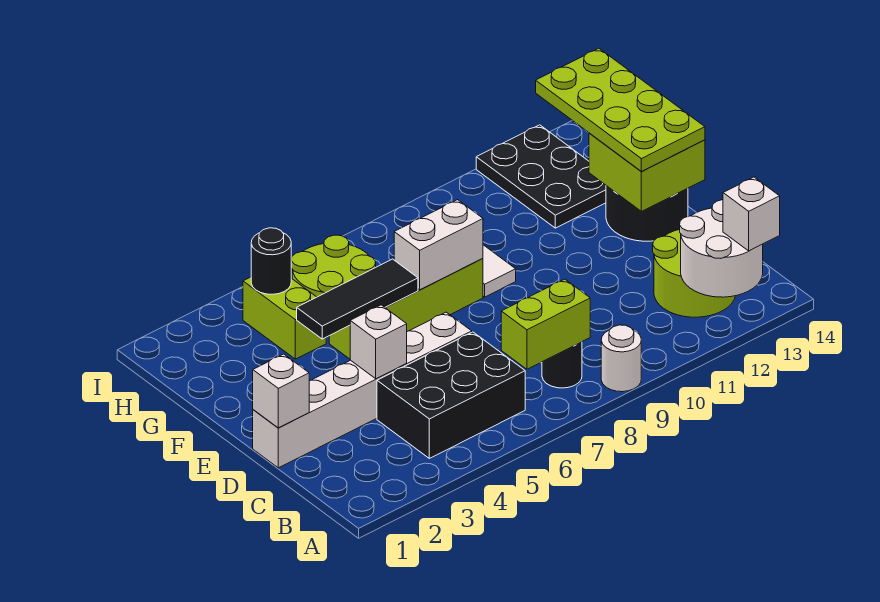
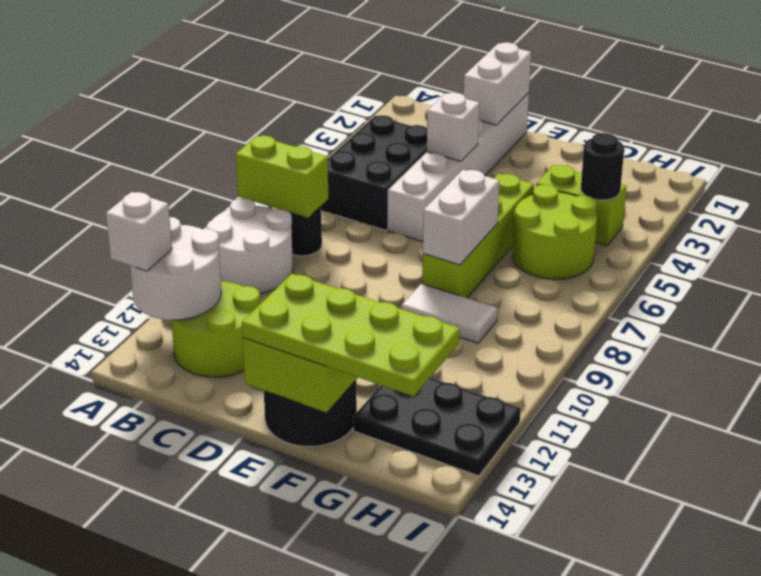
white 1x1 round brick [601,325,641,392] -> white 2x2 round brick [207,198,293,293]
lime 1x2 brick [501,279,590,369] -> lime 1x2 brick turned to [236,136,328,218]
white 1x1 brick [253,354,309,428] -> white 1x2 brick [464,43,531,125]
black 1x3 tile [297,259,418,339] -> none

